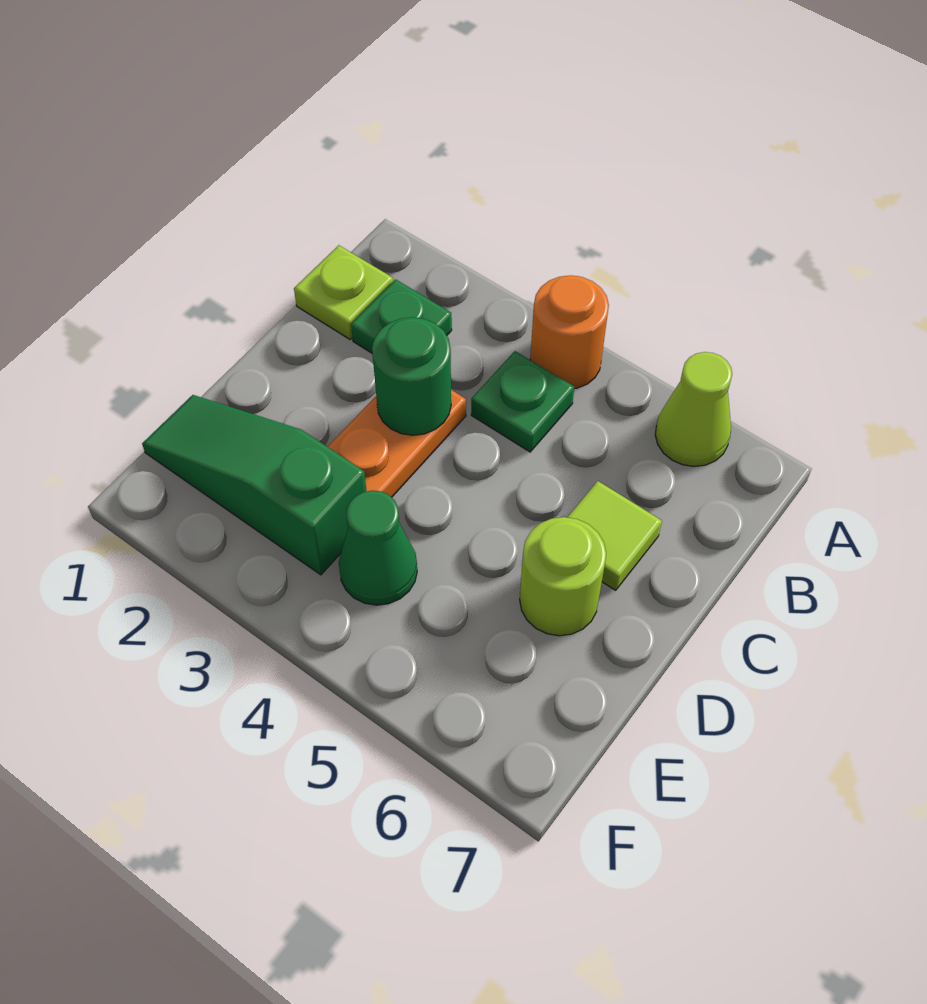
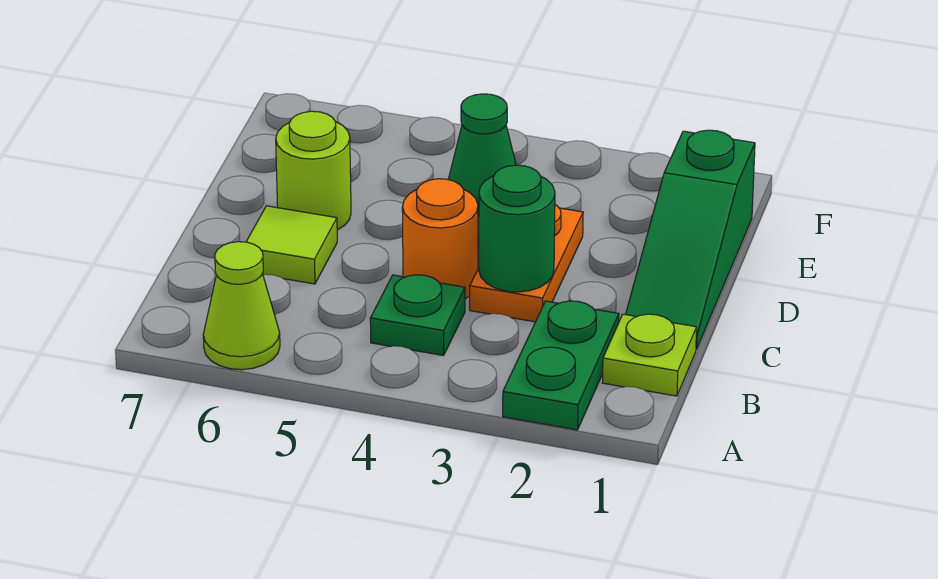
orange 1x1 round brick [530,275,609,389] -> orange 1x1 round brick moved to [402,179,478,299]
green 1x1 plate [351,279,452,353] -> green 1x2 plate [503,301,619,430]
green 1x3 slope [142,395,366,575] -> green 1x3 slope turned to [626,130,755,349]

